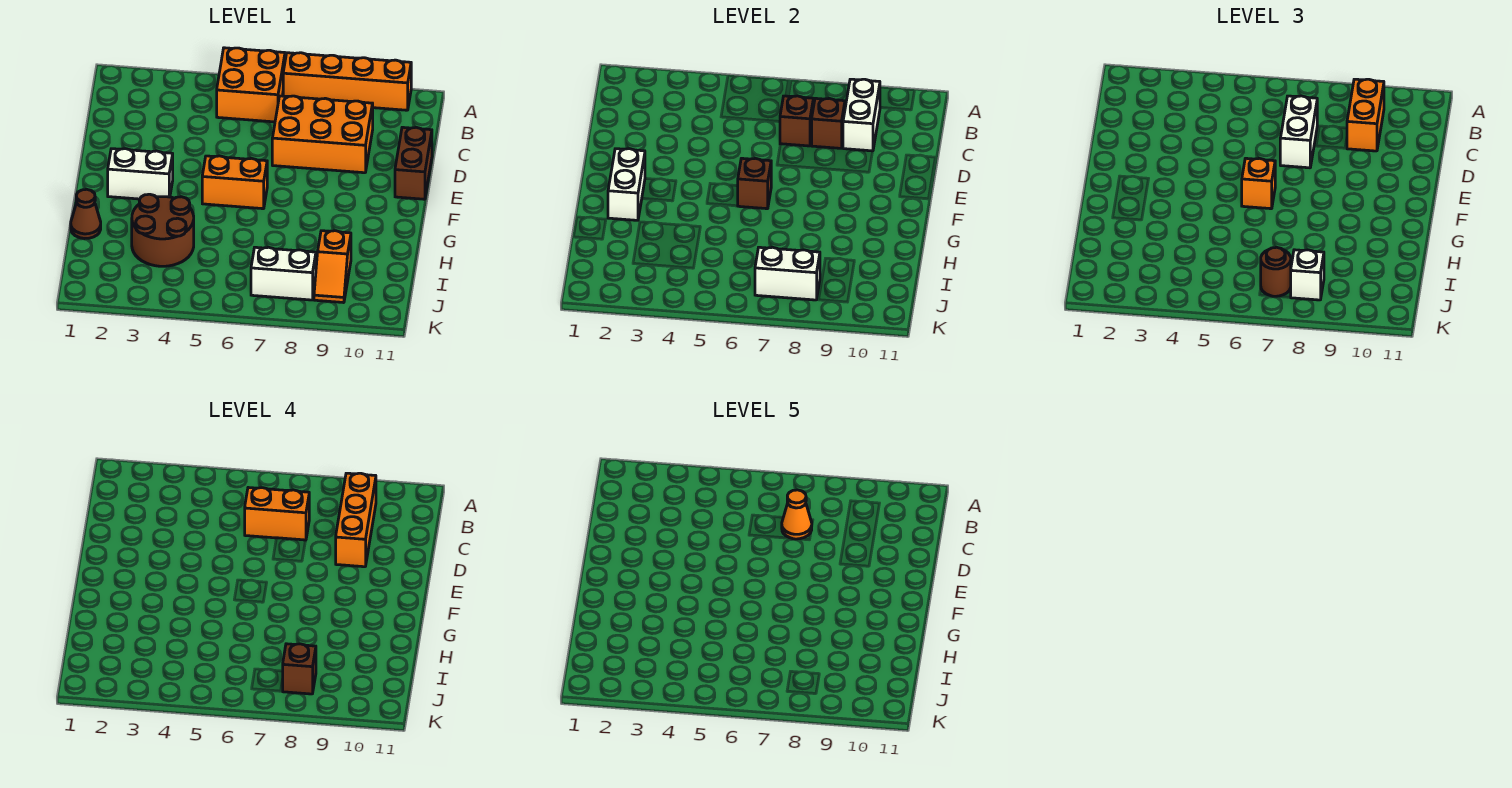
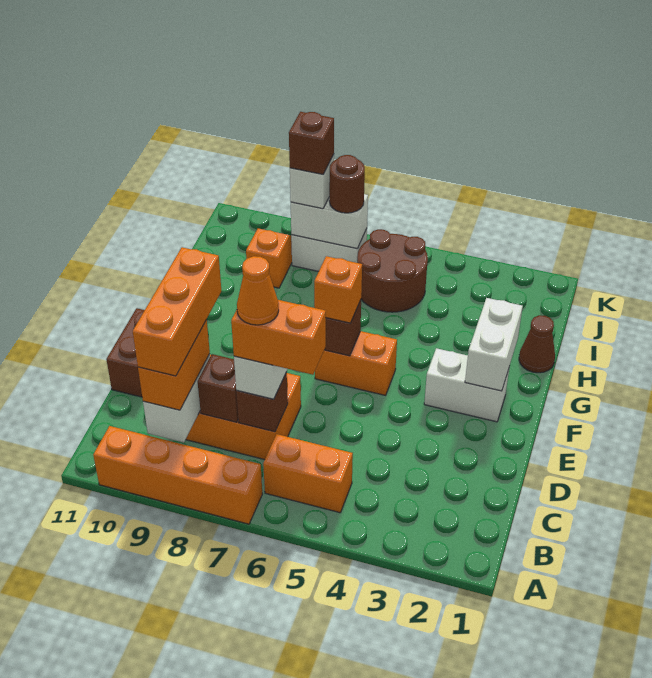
orange 2x2 brick [217,48,285,122] -> orange 1x2 brick [263,434,353,513]
brown 2x2 round brick [132,194,194,266] -> brown 2x2 round brick moved to [357,229,428,312]

